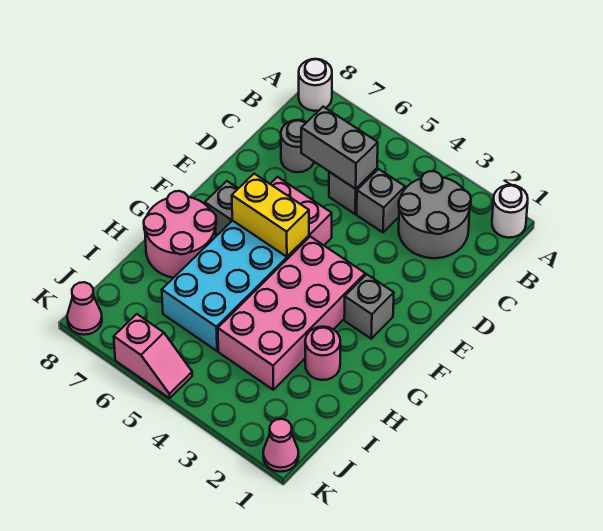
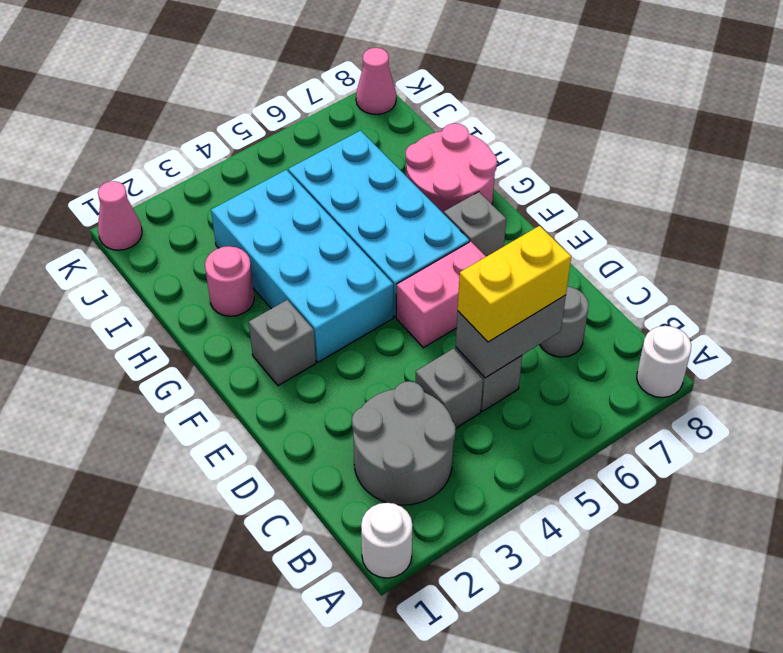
pink 2x4 brick [218,237,365,390] -> cyan 2x4 brick [211,170,393,362]
yellow 1x2 brick [232,174,309,257] -> yellow 1x2 brick moved to [458,226,571,342]
pink 1x2 slope [114,314,192,398] -> none

